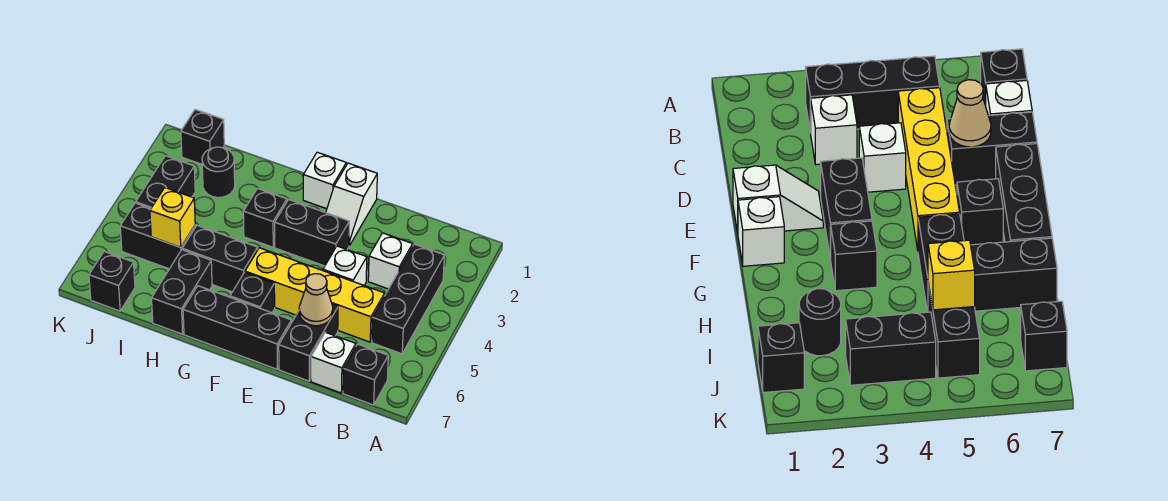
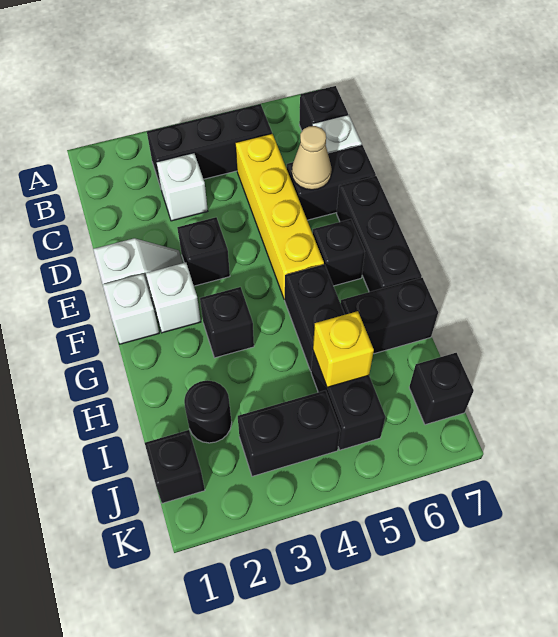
white 1x1 brick [323,246,367,285] -> white 1x1 brick moved to [146,263,201,333]
black 1x2 brick [275,199,349,266] -> black 1x1 brick [177,217,230,286]

